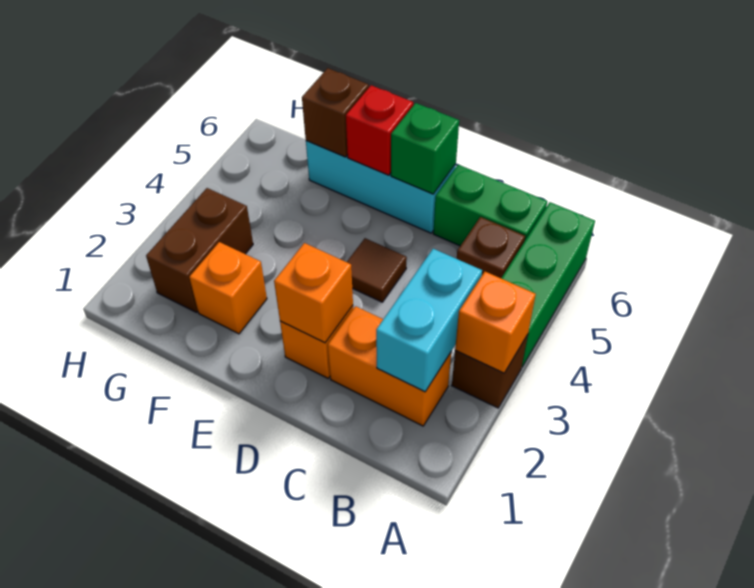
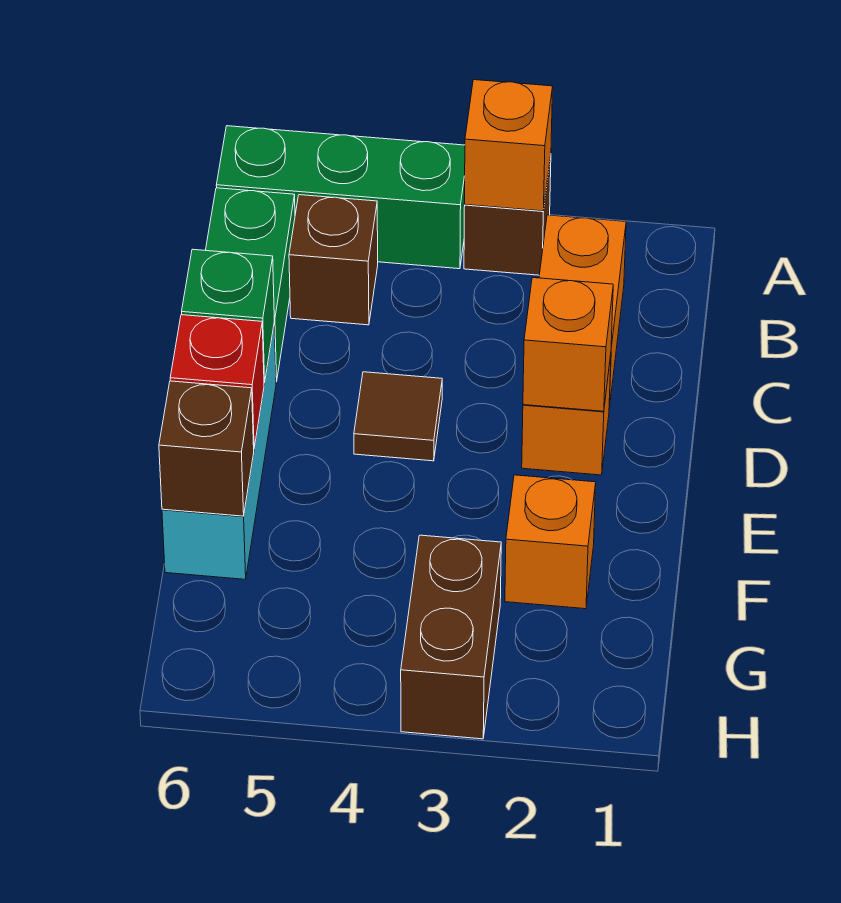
cyan 1x2 brick [376,249,482,392] -> none
brown 1x2 brick [146,188,253,312] -> brown 1x2 brick turned to [401,535,501,739]

